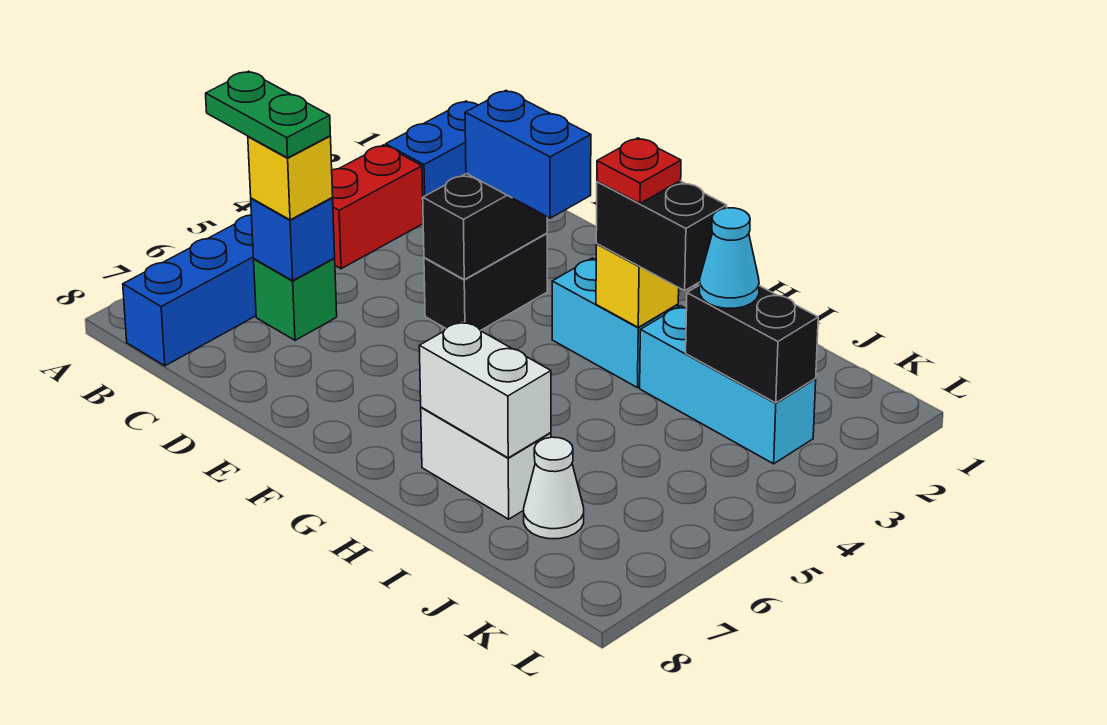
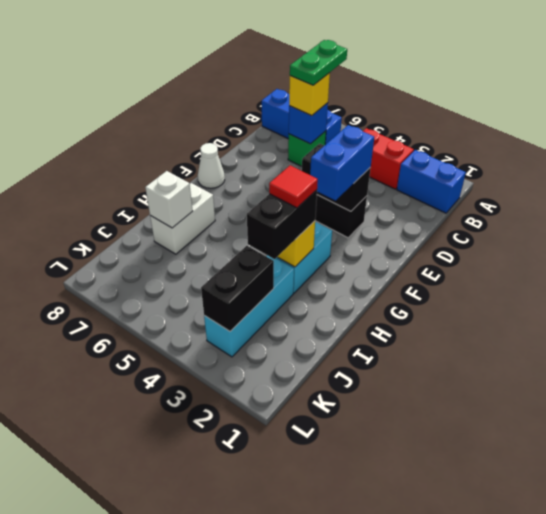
red 1x1 plate [597,138,681,204] -> red 1x1 tile [269,165,318,208]
white 1x2 brick [419,321,551,458] -> white 1x1 brick [145,171,193,228]
cyan 1x1 cone [699,208,759,308] -> none
white 1x1 cone [524,437,584,539] -> white 1x1 cone moved to [198,143,225,188]

